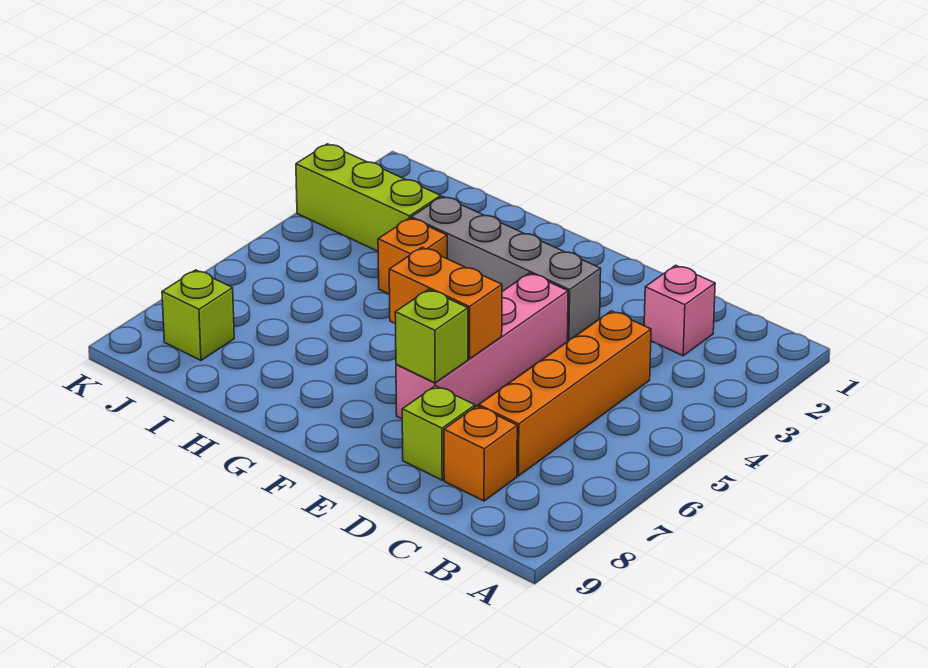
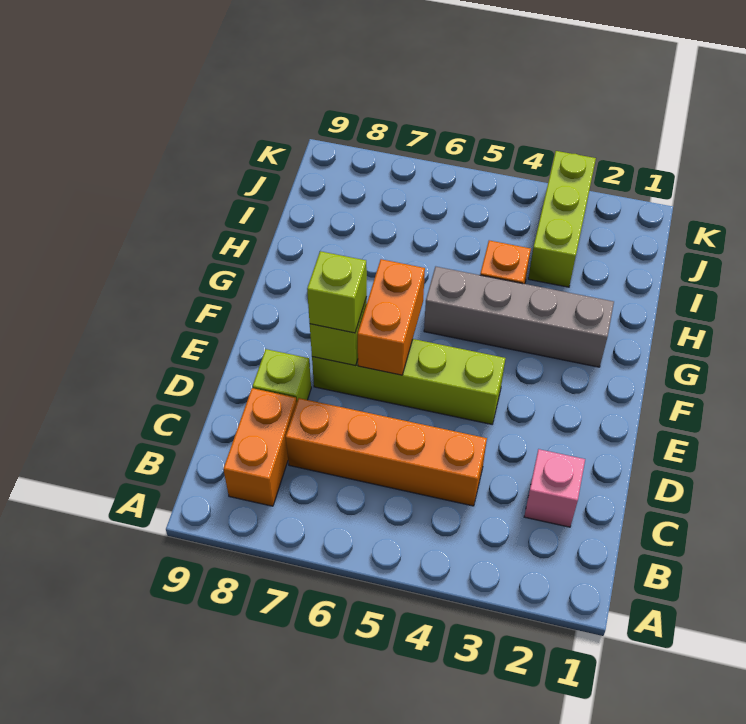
orange 1x1 brick [444,406,517,501] -> orange 1x2 brick [223,388,297,506]
grey 1x4 brick [411,196,601,341] -> grey 1x4 brick turned to [424,267,614,367]
pink 1x4 brick [396,273,568,419] -> lime 1x4 brick [312,339,505,424]
lime 1x1 brick [162,270,234,360] -> lime 1x1 brick moved to [307,251,367,333]

